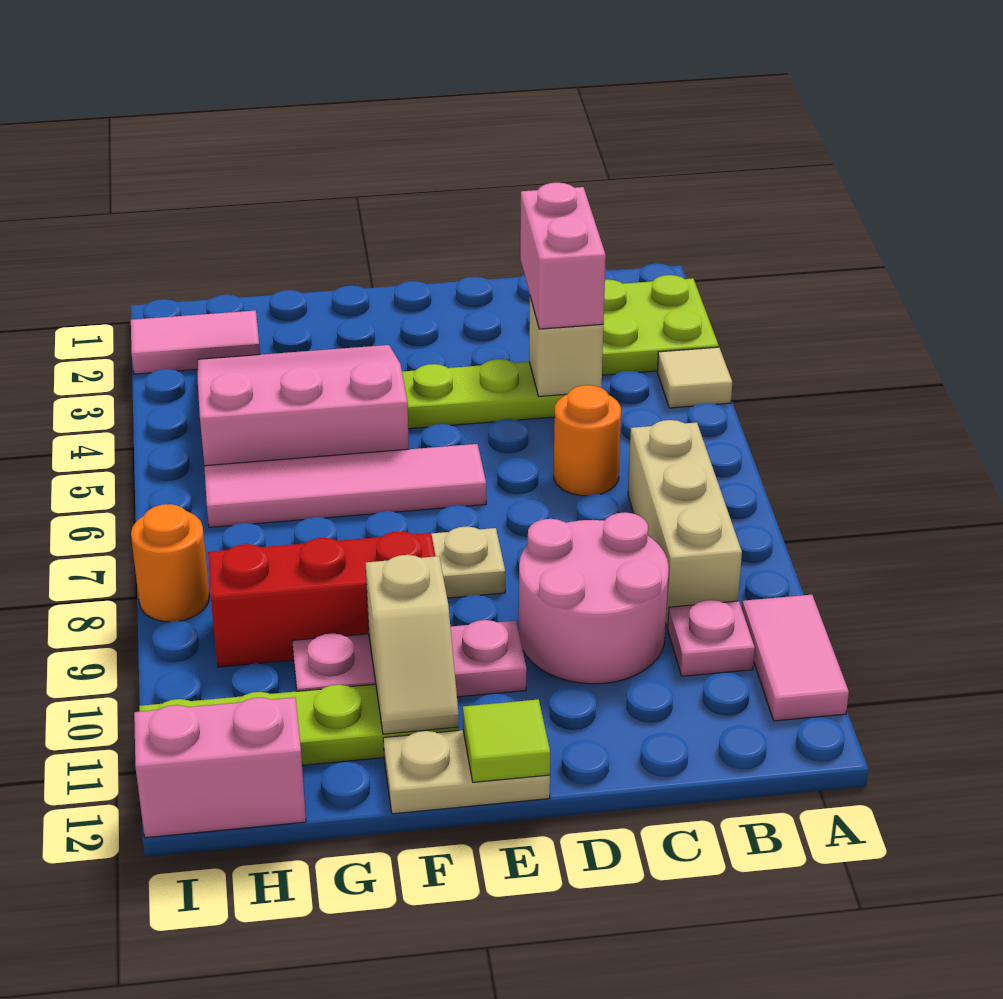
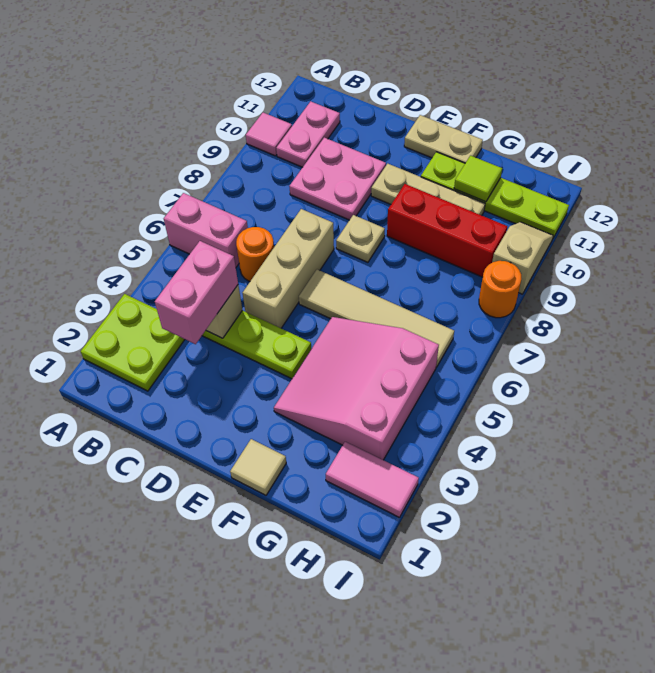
tan 1x1 tile [657,347,732,408] -> tan 1x1 tile moved to [230,439,286,495]
pink 1x2 tile [742,595,849,721] -> pink 1x1 tile [246,113,292,156]
tan 1x3 brick [628,420,742,627] -> tan 1x3 brick moved to [243,209,334,328]
pink 1x1 plate [668,600,755,676] -> pink 1x2 plate [276,101,340,167]
pink 2x2 round brick [519,512,669,684] -> pink 2x2 plate [289,138,386,220]
pink 1x4 tile [204,444,486,527] -> tan 1x4 tile [299,269,454,367]
pink 1x3 plate [292,620,527,697] -> tan 1x3 plate [371,164,485,215]
lime 1x1 tile [463,699,550,782] -> lime 1x1 tile moved to [454,156,502,202]
pink 3x3 slope [198,345,409,466] -> pink 3x3 slope turned to [274,317,439,460]
tan 1x2 slope [366,555,459,734] -> tan 1x2 slope moved to [492,222,553,294]
pink 1x2 brick [134,697,306,838] -> pink 1x2 brick moved to [164,193,248,267]

